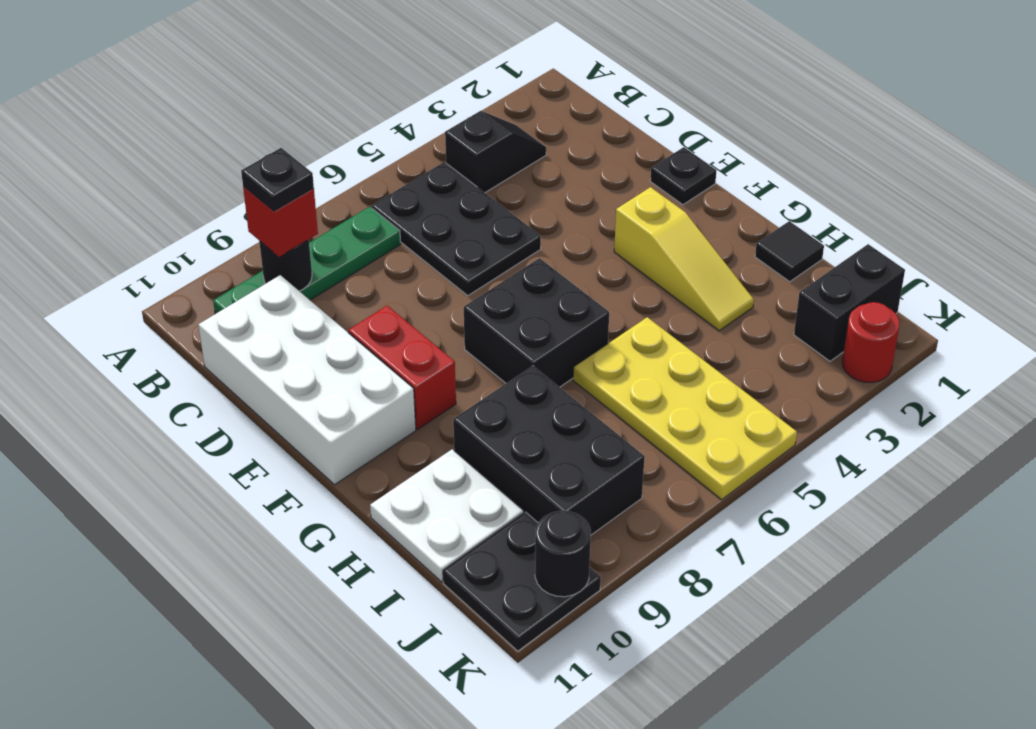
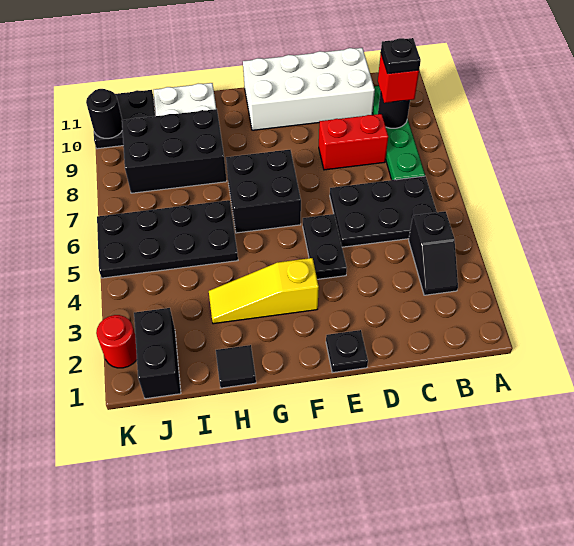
none -> black 1x2 plate [303,214,347,279]
red 1x2 brick [348,306,456,429] -> red 1x2 brick moved to [319,114,388,170]
yellow 2x4 plate [573,317,797,500] -> black 2x4 plate [97,200,238,278]

